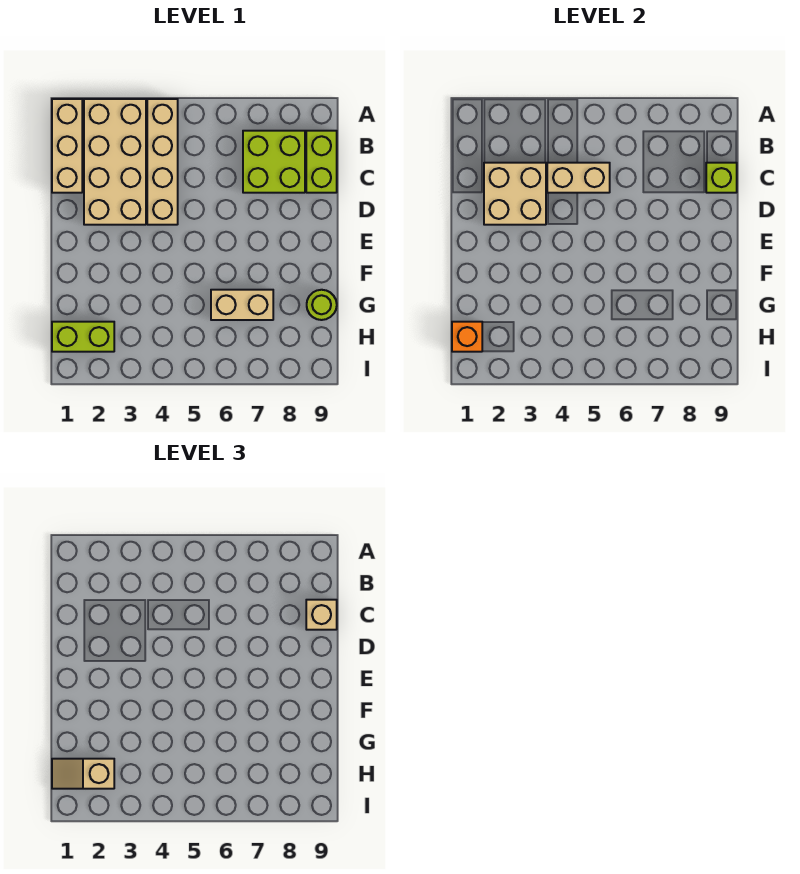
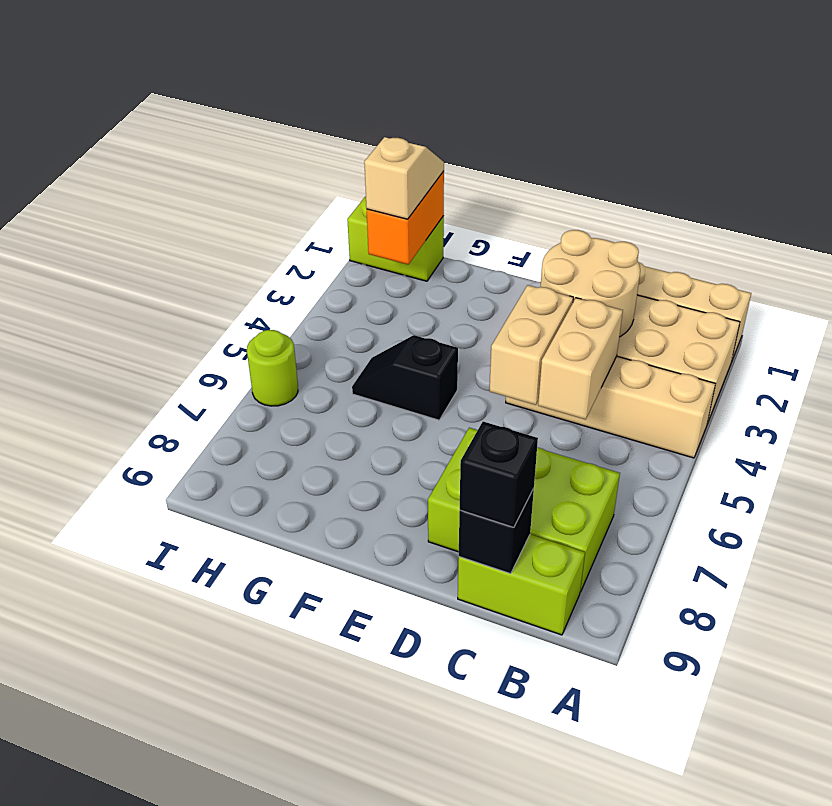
lime 2x2 brick [243,131,305,193] -> lime 2x3 brick [428,428,620,592]
tan 2x2 brick [484,163,546,225] -> tan 2x2 round brick [541,230,640,337]
lime 1x1 brick [706,163,737,193] -> black 1x1 brick [459,488,534,574]
tan 1x1 brick [306,600,337,630] -> black 1x1 brick [460,422,538,527]
none -> black 1x2 slope [352,335,458,420]
tan 1x2 brick [211,290,273,320] -> tan 1x2 brick moved to [490,285,573,405]
lime 1x1 round brick [307,290,337,320] -> lime 1x1 round brick moved to [247,330,298,406]
lime 1x2 brick [52,322,114,352] -> lime 1x2 brick turned to [347,196,444,281]
orange 1x1 brick [452,322,482,352] -> orange 1x2 brick [367,171,444,265]

